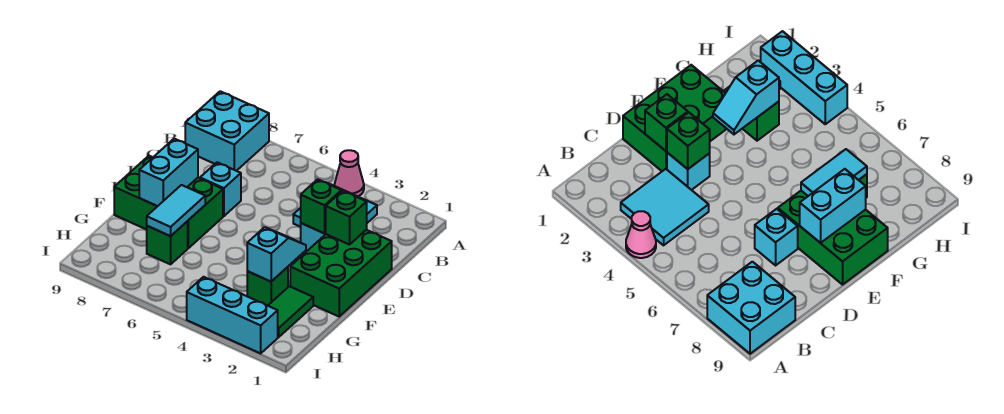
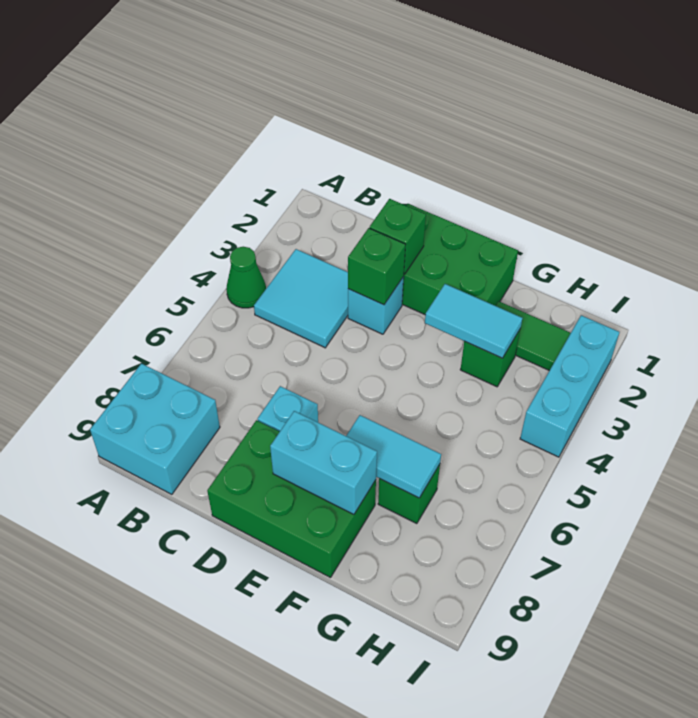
pink 1x1 cone [335,150,364,196] -> green 1x1 cone [226,247,266,308]
green 2x3 brick [114,156,223,248] -> green 2x3 brick turned to [207,420,376,578]
cyan 1x2 slope [247,227,306,282] -> cyan 1x2 tile [425,284,522,358]

